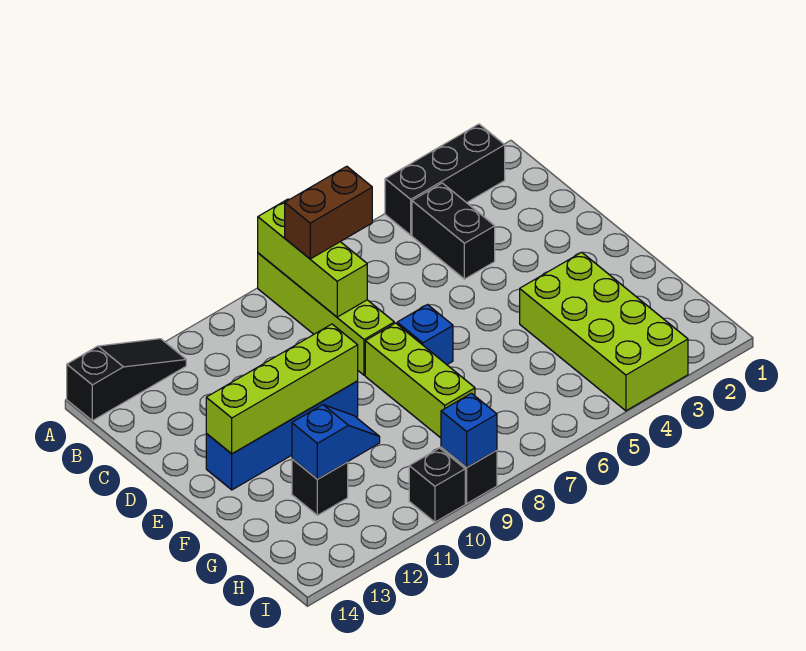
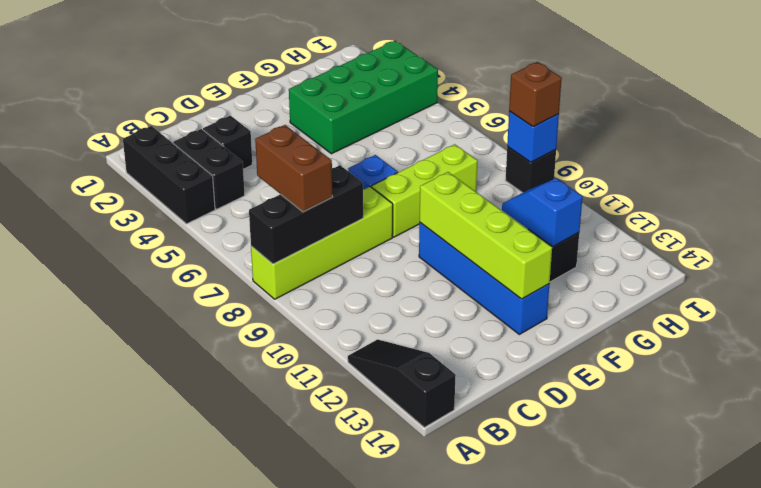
lime 1x3 brick [258,199,367,317] -> black 1x3 brick [249,165,363,264]
black 1x2 brick [412,183,495,279] -> black 1x2 brick turned to [173,129,245,209]
lime 2x4 brick [520,252,688,411] -> green 2x4 brick [289,41,438,154]
none -> brown 1x1 brick [509,62,562,127]
black 1x1 brick [409,448,465,522] -> black 1x1 brick moved to [203,116,252,169]

